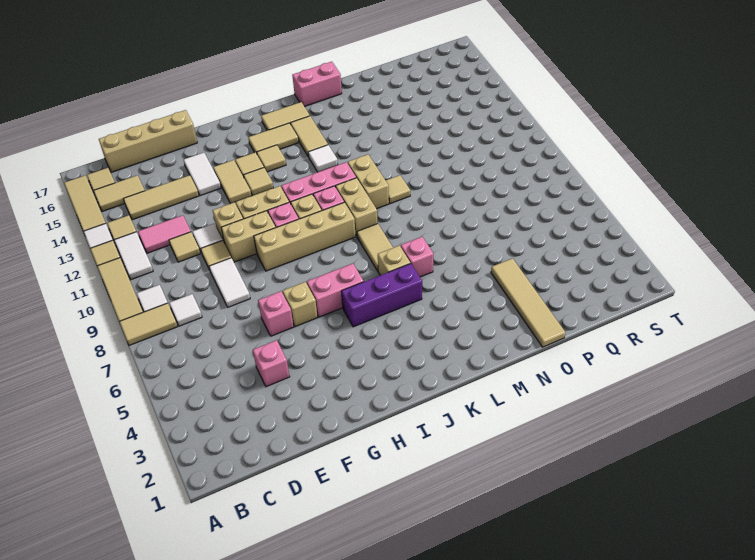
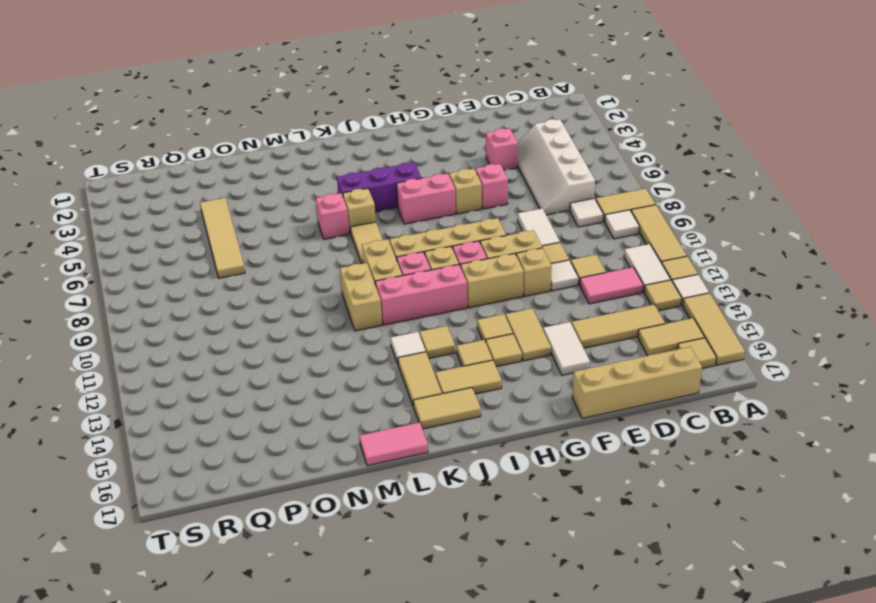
none -> white 2x4 slope [517,119,595,215]
pink 1x2 brick [292,62,342,107] -> pink 1x2 tile [359,422,428,466]
tan 1x1 tile [386,175,410,204] -> tan 1x1 tile moved to [420,326,455,358]
tan 1x4 tile [491,258,565,347] -> tan 1x4 tile moved to [200,198,245,278]

